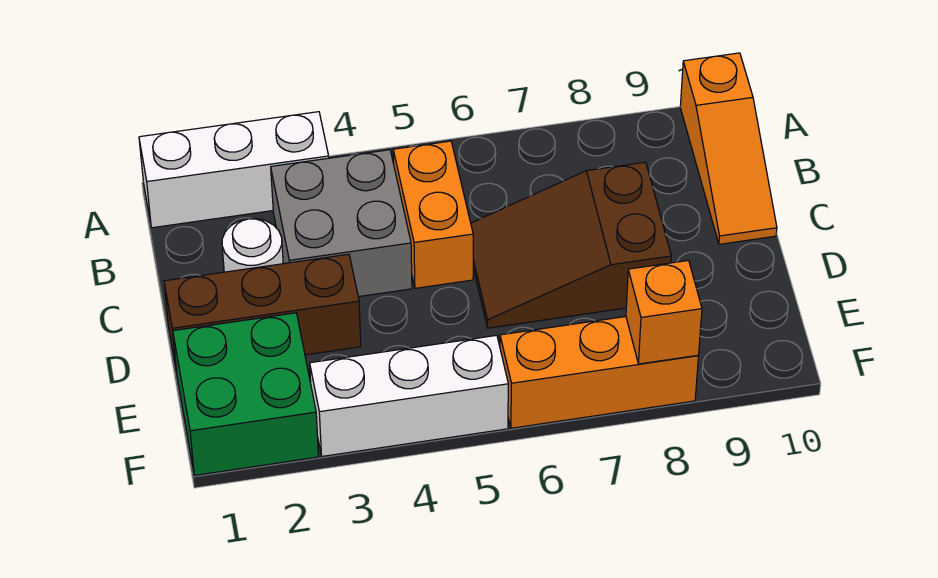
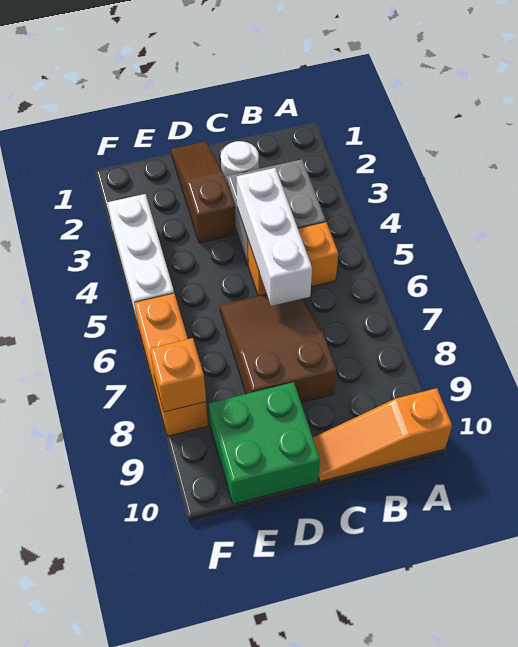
white 1x3 brick [139,112,329,228] -> white 1x3 brick moved to [237,168,312,306]
brown 1x3 brick [164,254,361,372] -> brown 1x3 slope [171,142,236,243]
green 2x2 brick [173,313,319,475] -> green 2x2 brick moved to [209,382,320,504]

